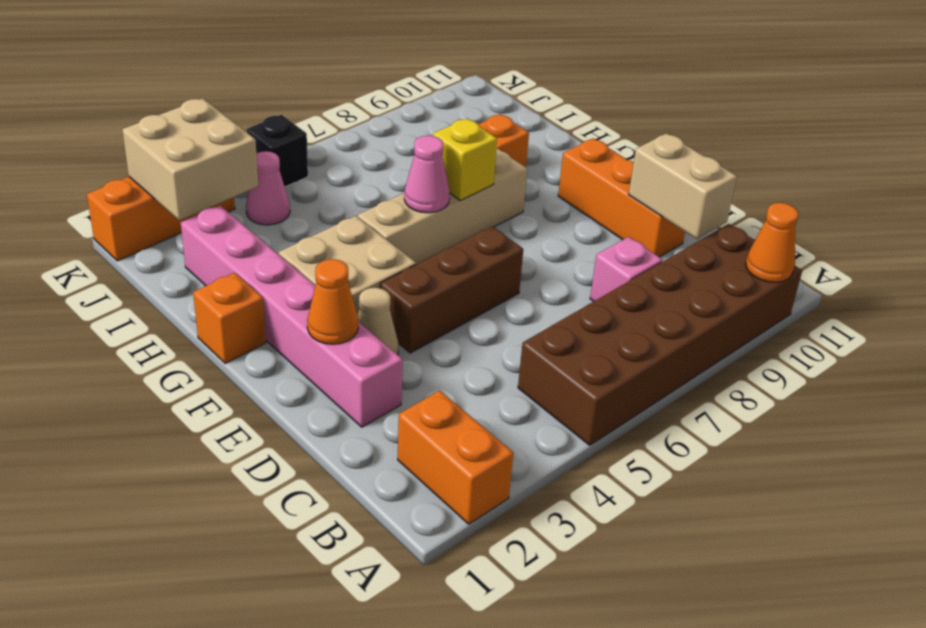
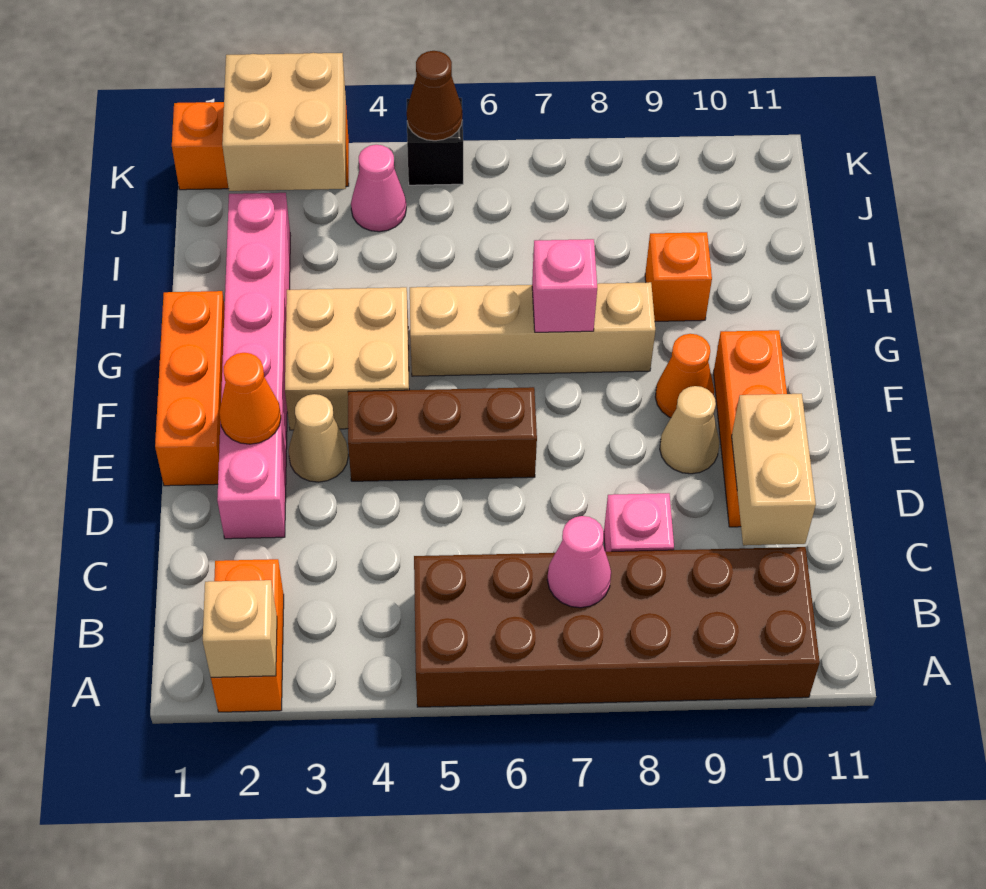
none -> tan 1x1 brick [203,580,277,677]
orange 1x1 cone [746,203,799,282] -> orange 1x1 cone moved to [655,334,714,418]
none -> tan 1x1 cone [660,386,719,474]
orange 1x1 brick [193,273,266,363] -> orange 1x3 brick [155,291,225,486]
pink 1x1 cone [404,136,450,213] -> pink 1x1 cone moved to [547,516,611,608]
yellow 1x1 brick [433,118,497,201] -> pink 1x1 brick [532,239,597,332]
none -> brown 1x1 cone [407,51,462,141]

